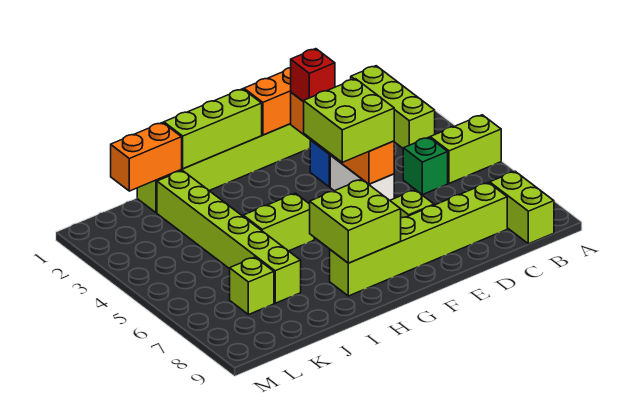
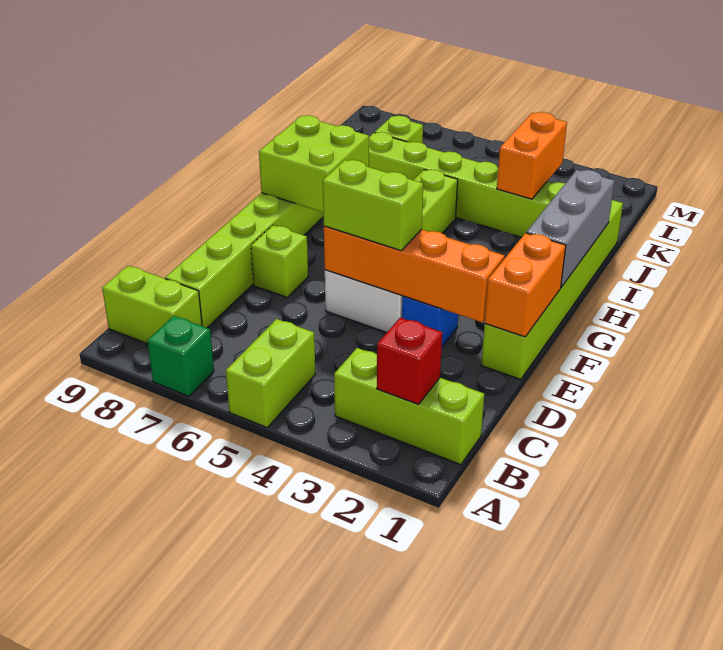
green 1x1 brick [403,137,448,195] -> green 1x1 brick moved to [147,316,214,396]
red 1x1 brick [291,49,335,102] -> red 1x1 brick moved to [377,318,442,404]
lime 2x2 brick [304,79,394,162] -> lime 1x2 brick [323,160,423,251]
lime 1x3 brick [164,89,262,169] -> grey 1x3 brick [526,170,615,287]
orange 1x2 brick [111,123,182,191] -> orange 1x2 brick moved to [497,112,567,199]

